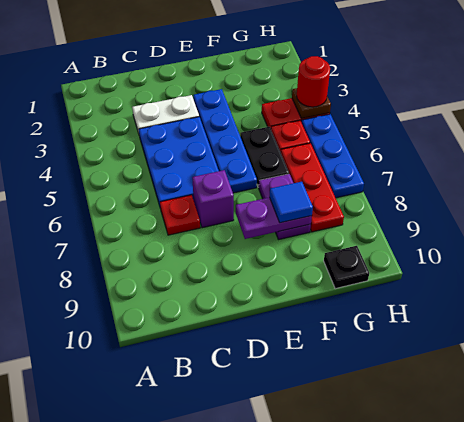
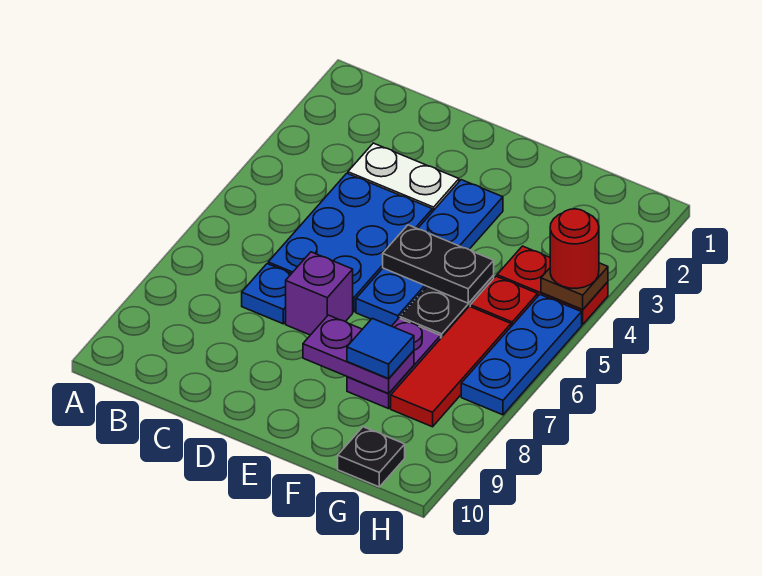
red 1x1 plate [160,195,200,235] -> blue 1x1 plate [242,264,291,324]
none -> black 1x2 plate [383,225,494,303]
red 1x3 plate [281,143,344,232] -> red 1x3 tile [391,306,511,427]

